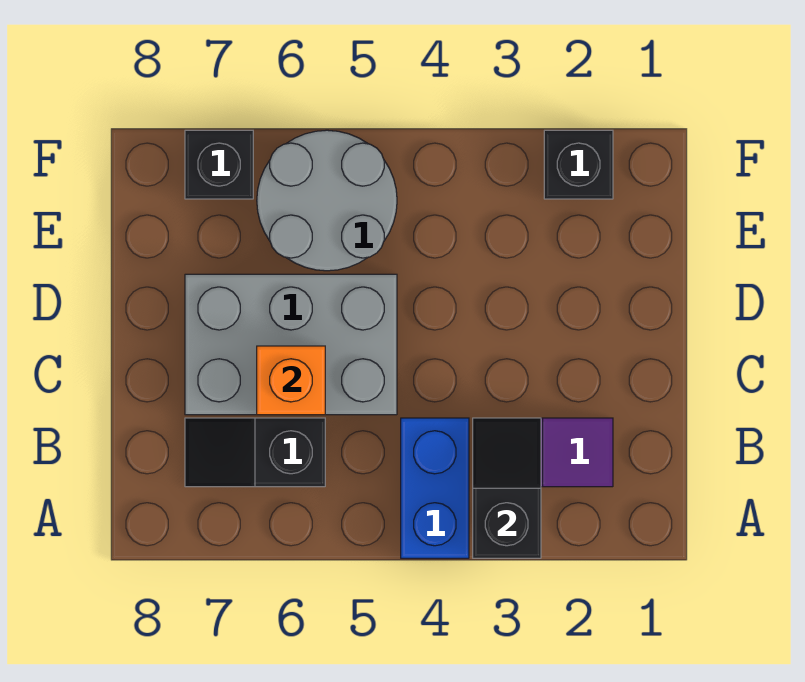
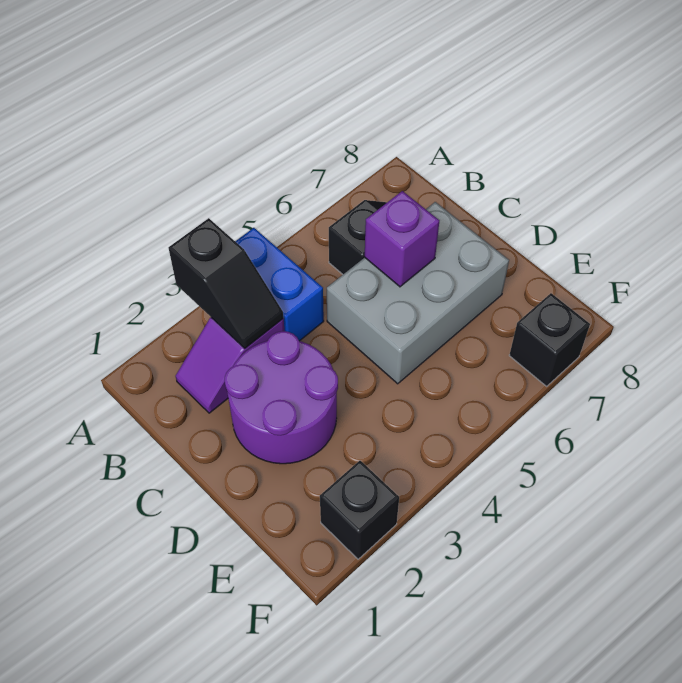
none -> purple 2x2 round brick [225,331,338,464]
orange 1x1 brick [257,346,325,415] -> purple 1x1 brick [365,191,439,287]
grey 2x2 round brick [257,130,397,271] -> none

